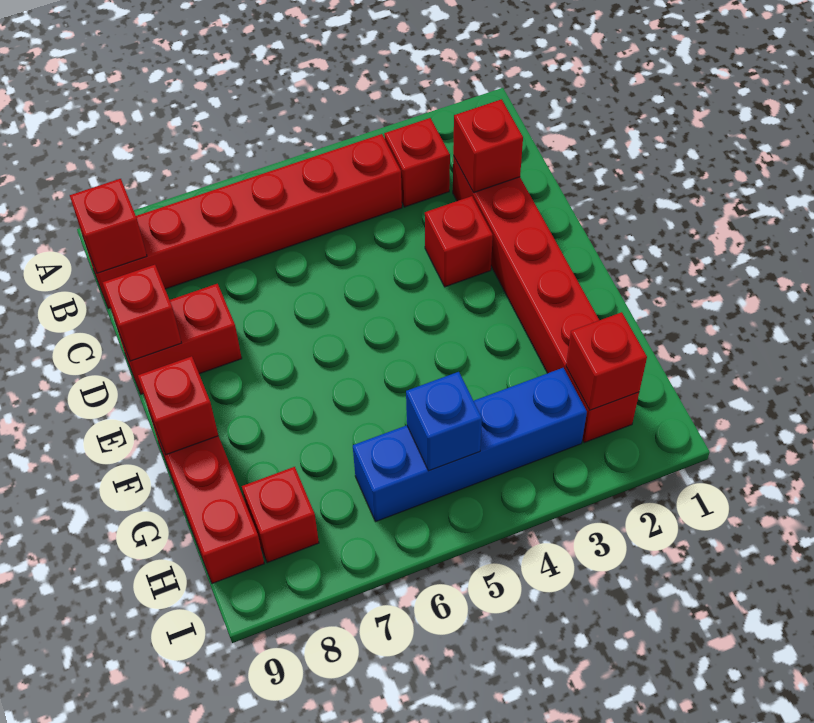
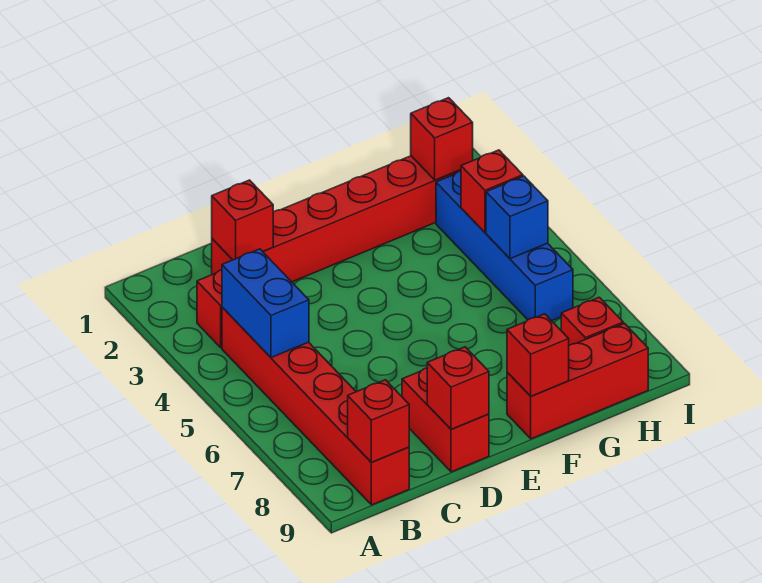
none -> blue 1x2 brick [222,249,309,358]
red 1x1 brick [425,196,493,287] -> red 1x1 brick moved to [461,150,523,232]

